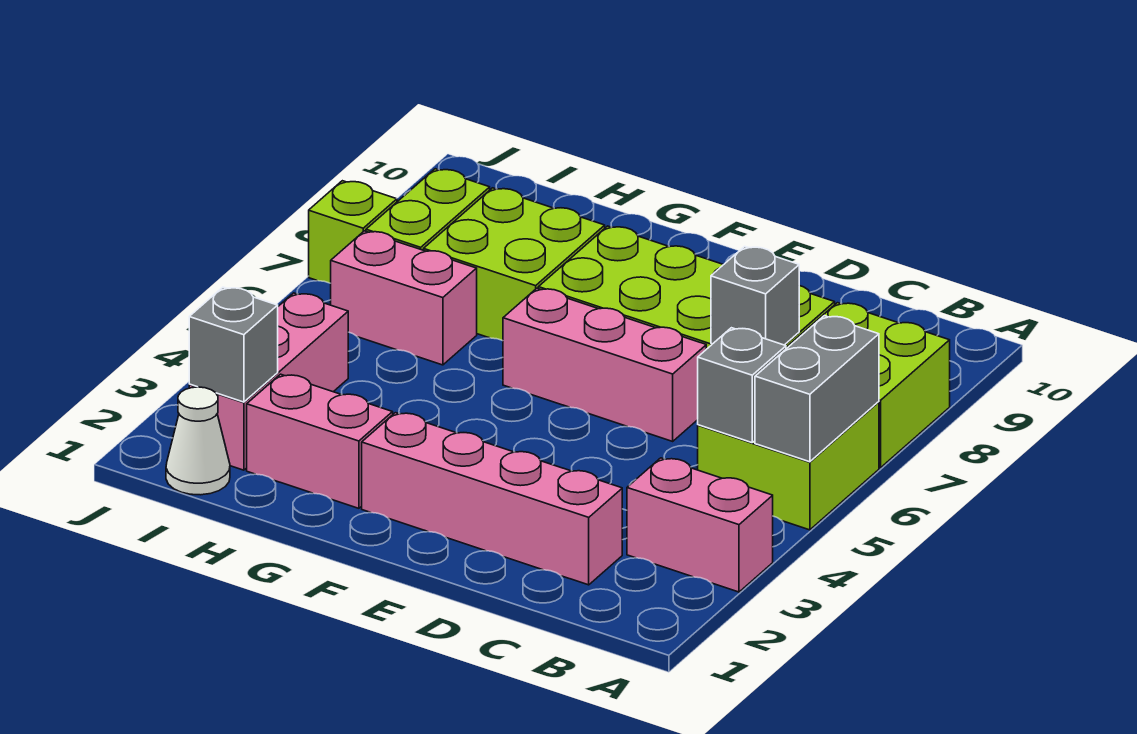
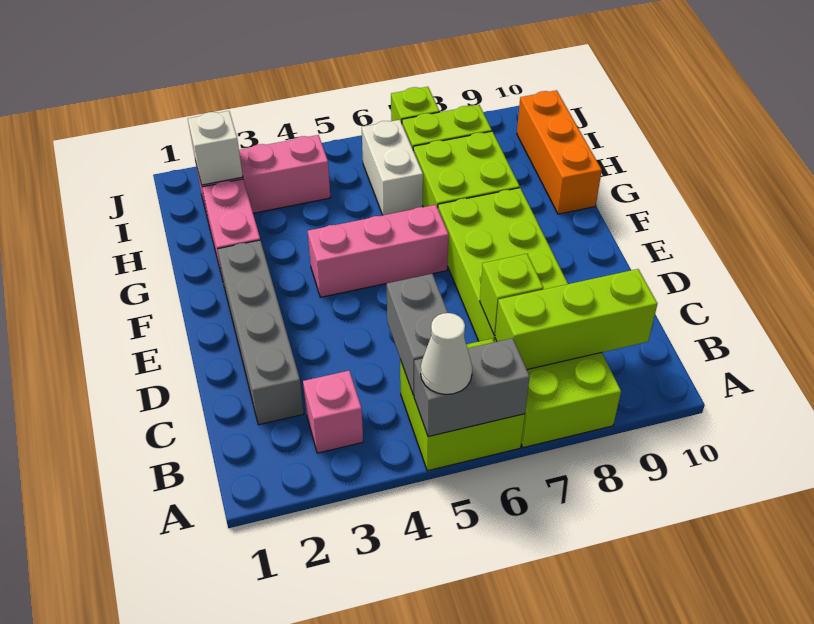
pink 1x2 brick [627,458,773,592] -> pink 1x1 brick [303,371,363,453]
grey 1x1 brick [698,328,786,443] -> grey 1x2 brick [386,274,448,396]
none -> lime 1x3 brick [495,269,657,369]
pink 1x4 brick [362,413,622,585] -> grey 1x4 brick [217,240,304,425]
grey 1x1 brick [711,246,799,345] -> lime 1x1 brick [480,254,543,336]
pink 1x3 brick [503,288,706,441] -> pink 1x3 brick turned to [308,205,449,297]
none -> orange 1x3 brick [517,90,602,214]
pink 1x2 brick [331,231,477,365] -> white 1x2 brick [362,120,423,215]
white 1x1 cone [166,387,230,495] -> white 1x1 cone moved to [421,313,472,395]
grey 1x1 brick [189,287,278,402] -> white 1x1 brick [188,111,243,185]

